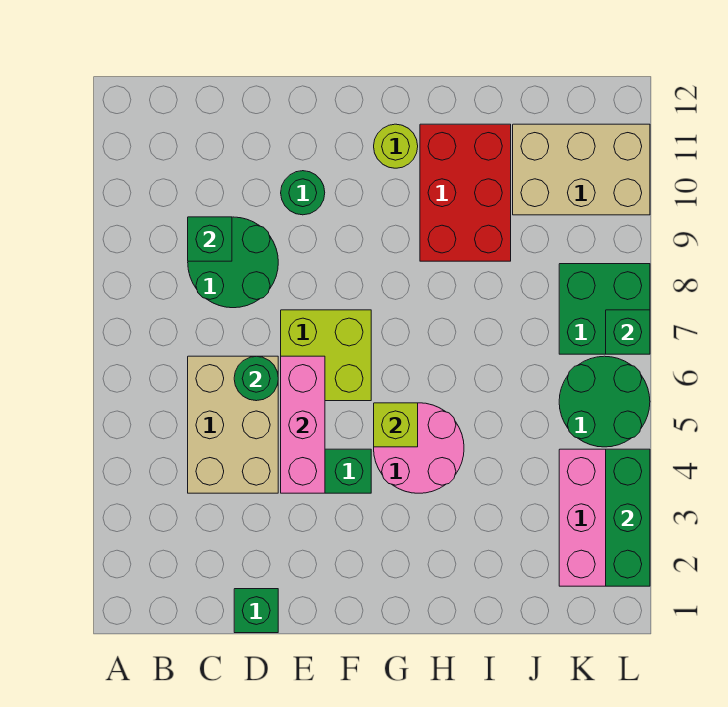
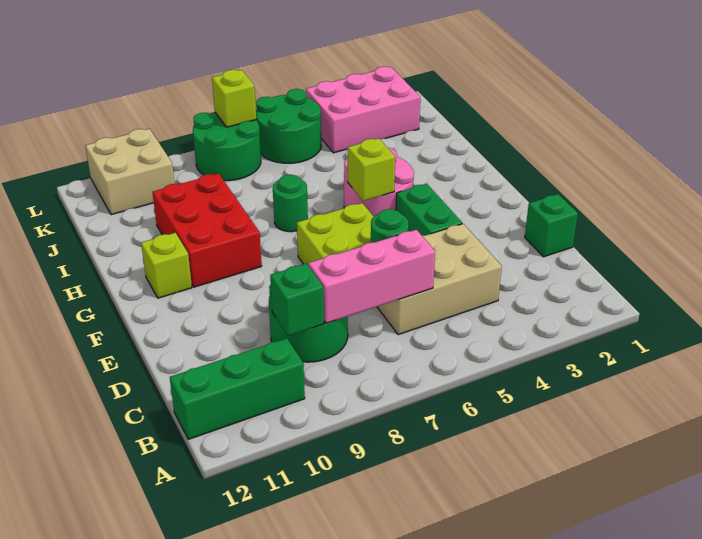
pink 1x3 brick [281,356,325,493] -> pink 1x3 brick moved to [308,230,435,323]
green 1x1 round brick [281,171,325,215] -> green 1x1 round brick moved to [273,175,308,232]
lime 1x1 round brick [374,124,418,168] -> lime 1x1 brick [141,233,192,298]
red 2x3 brick [420,124,511,261] -> red 2x3 brick turned to [152,174,262,287]
tan 2x3 brick [513,124,650,215] -> tan 2x2 brick [85,129,175,215]
green 2x2 brick [559,264,650,354] -> green 2x2 round brick [193,112,261,181]
green 1x3 brick [606,449,650,586] -> green 1x3 brick moved to [170,338,305,439]
green 1x1 brick [606,310,650,354] -> lime 1x1 brick [212,70,256,127]

